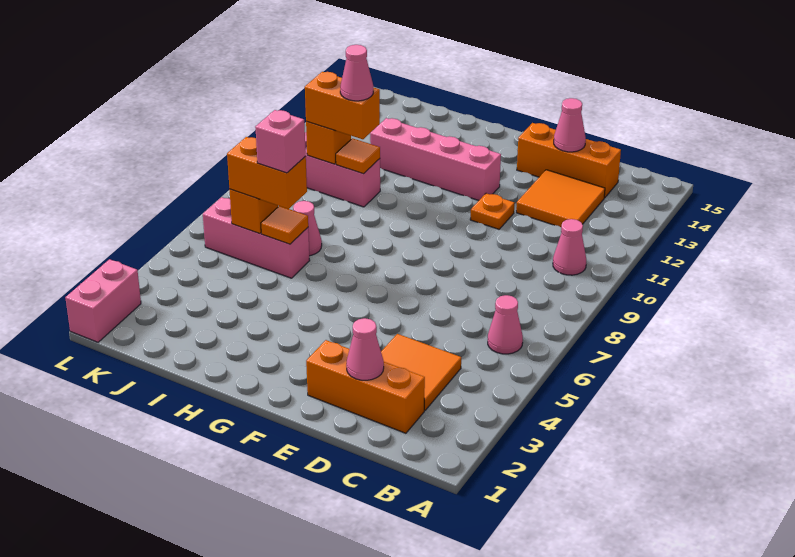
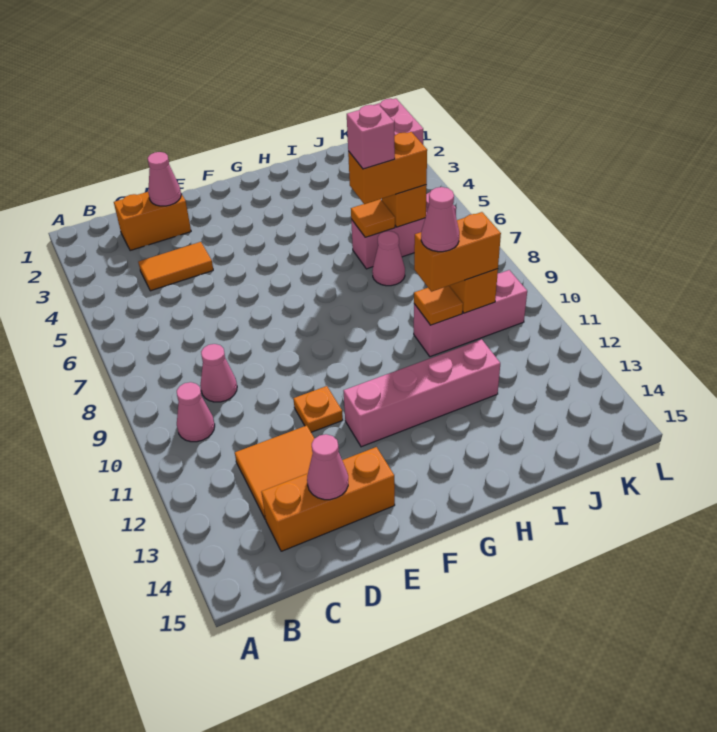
pink 1x1 cone [488,295,523,354] -> pink 1x1 cone moved to [200,344,237,402]
orange 1x3 brick [306,340,425,433] -> orange 1x2 brick [114,192,191,251]
orange 2x2 tile [381,334,461,411] -> orange 1x2 tile [138,242,213,291]

